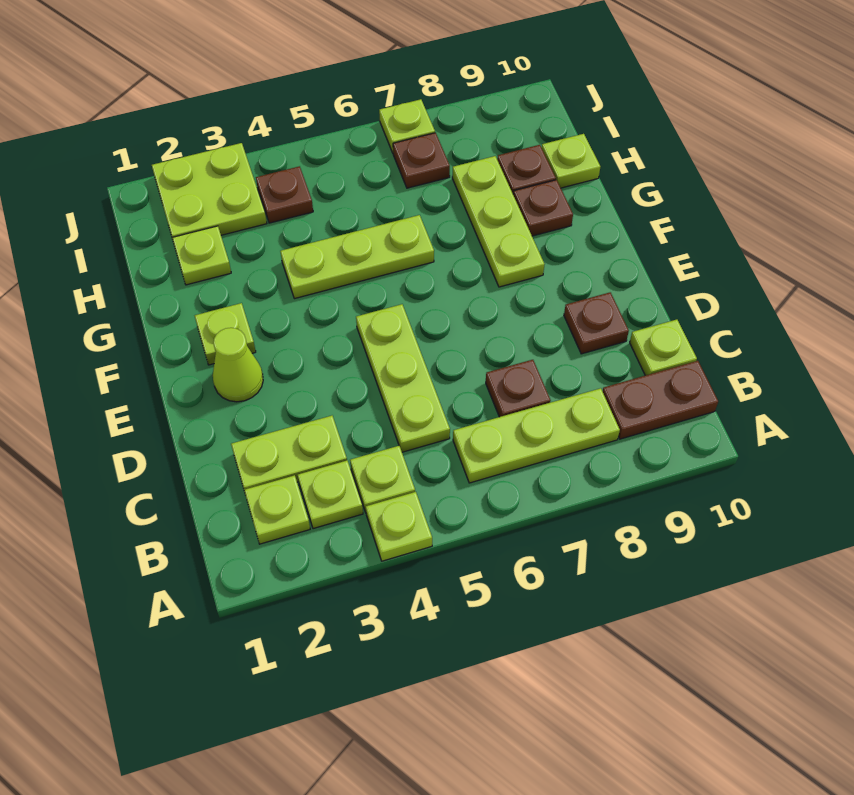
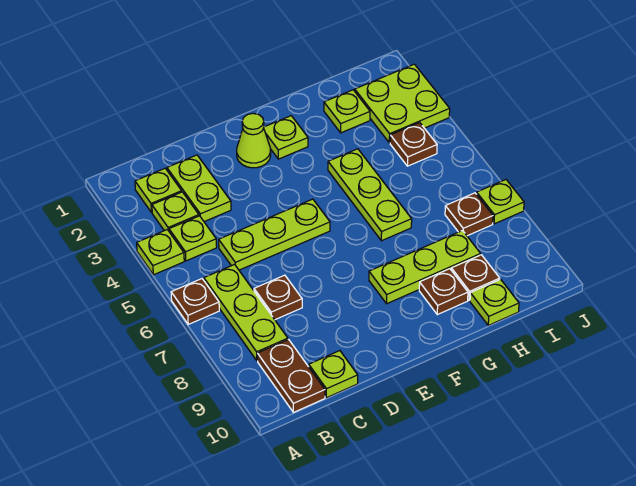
brown 1x1 plate [564,292,629,354] -> brown 1x1 plate moved to [171,279,219,324]

